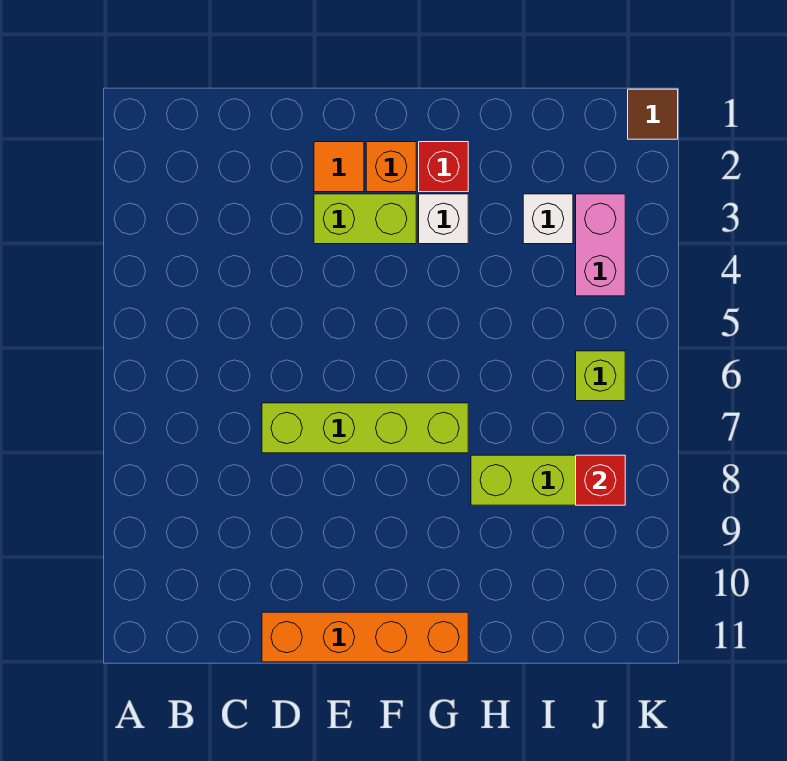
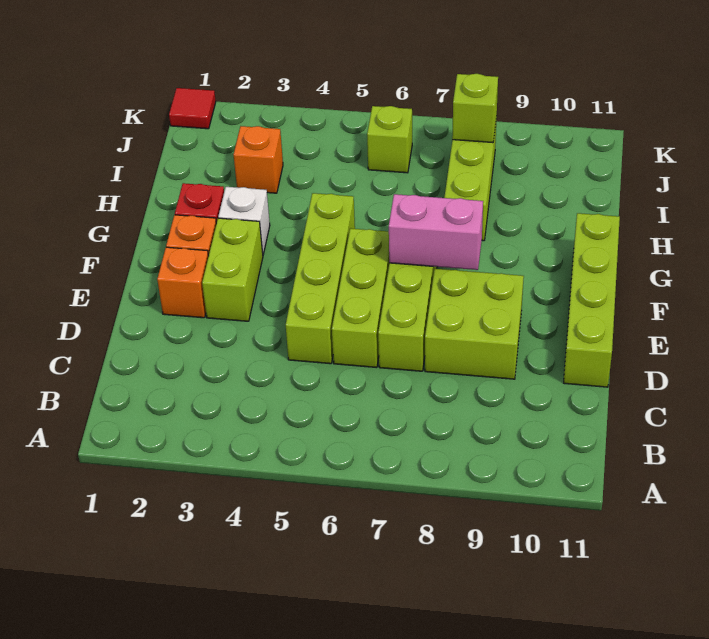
none -> lime 1x4 brick [286,193,355,364]
none -> lime 1x3 brick [332,228,389,368]
none -> lime 2x2 brick [425,269,524,379]
orange 1x4 brick [262,612,468,662] -> lime 1x4 brick [564,213,620,387]
orange 1x1 tile [314,142,364,192] -> orange 1x1 brick [157,247,209,318]
white 1x1 brick [523,194,573,244] -> orange 1x1 brick [233,126,283,193]
pink 1x2 brick [576,194,625,296] -> pink 1x2 brick moved to [389,194,483,270]
red 1x1 brick [576,455,625,505] -> lime 1x1 brick [452,74,498,143]
brown 1x1 tile [628,89,678,139] -> red 1x1 tile [169,88,216,129]

